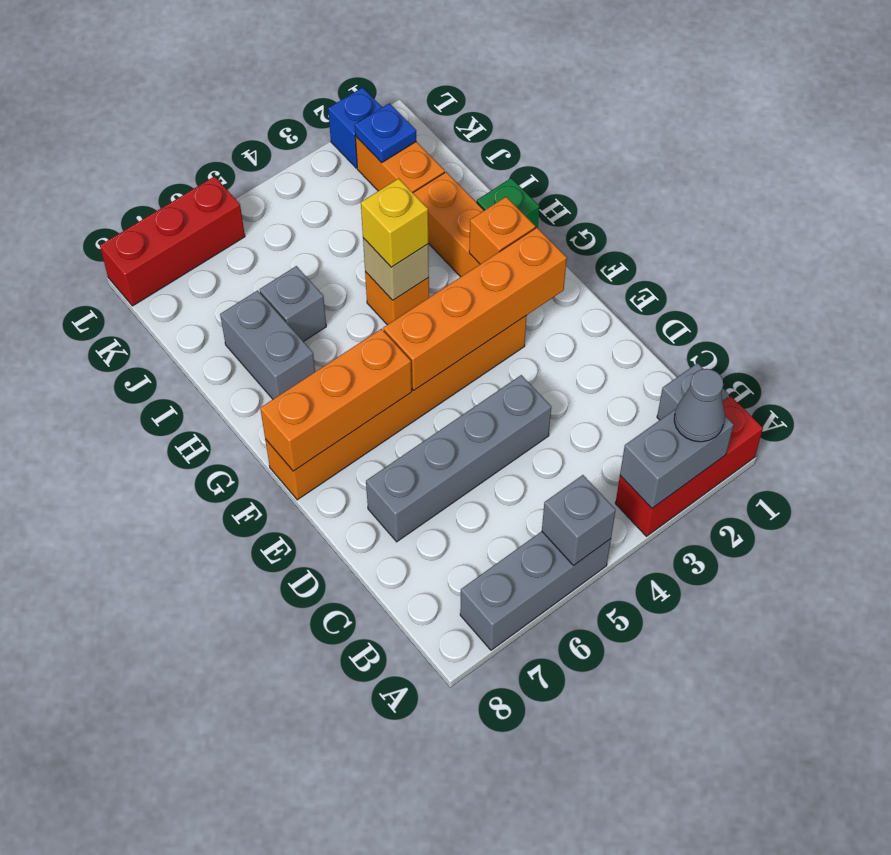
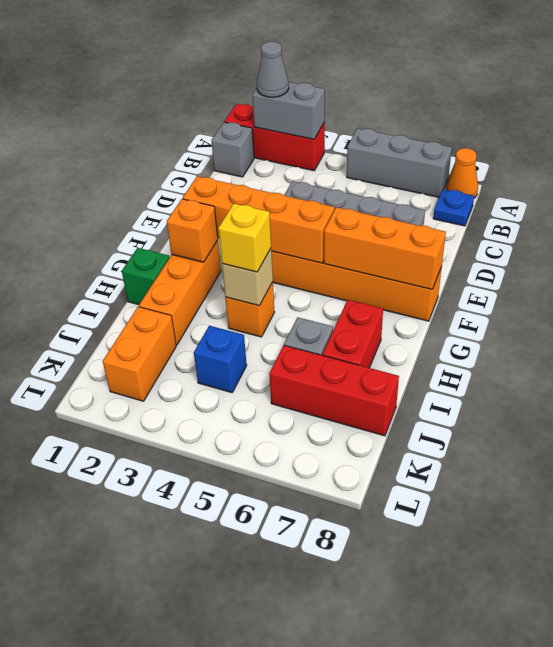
grey 1x1 brick [542,475,616,565] -> none
none -> orange 1x1 cone [446,148,478,198]
grey 1x2 brick [220,291,315,399] -> red 1x2 brick [322,300,383,368]
blue 1x1 plate [355,103,416,163] -> blue 1x1 plate moved to [433,189,474,226]
blue 1x1 brick [328,88,382,168] -> blue 1x1 brick moved to [194,326,247,393]
red 1x3 brick [100,176,245,306] -> red 1x3 brick moved to [269,345,399,436]

